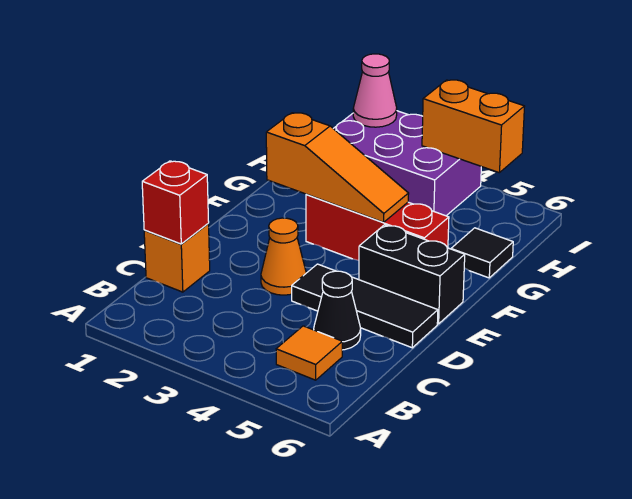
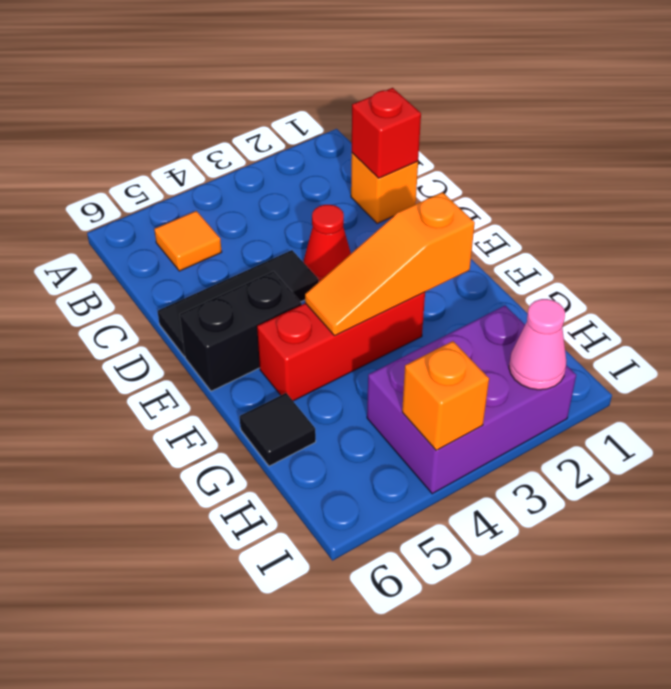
black 1x1 cone [314,271,361,350] -> none
orange 1x1 cone [261,218,306,295] -> red 1x1 cone [304,205,351,281]
orange 1x2 brick [422,80,525,173] -> orange 1x1 brick [402,341,489,450]

